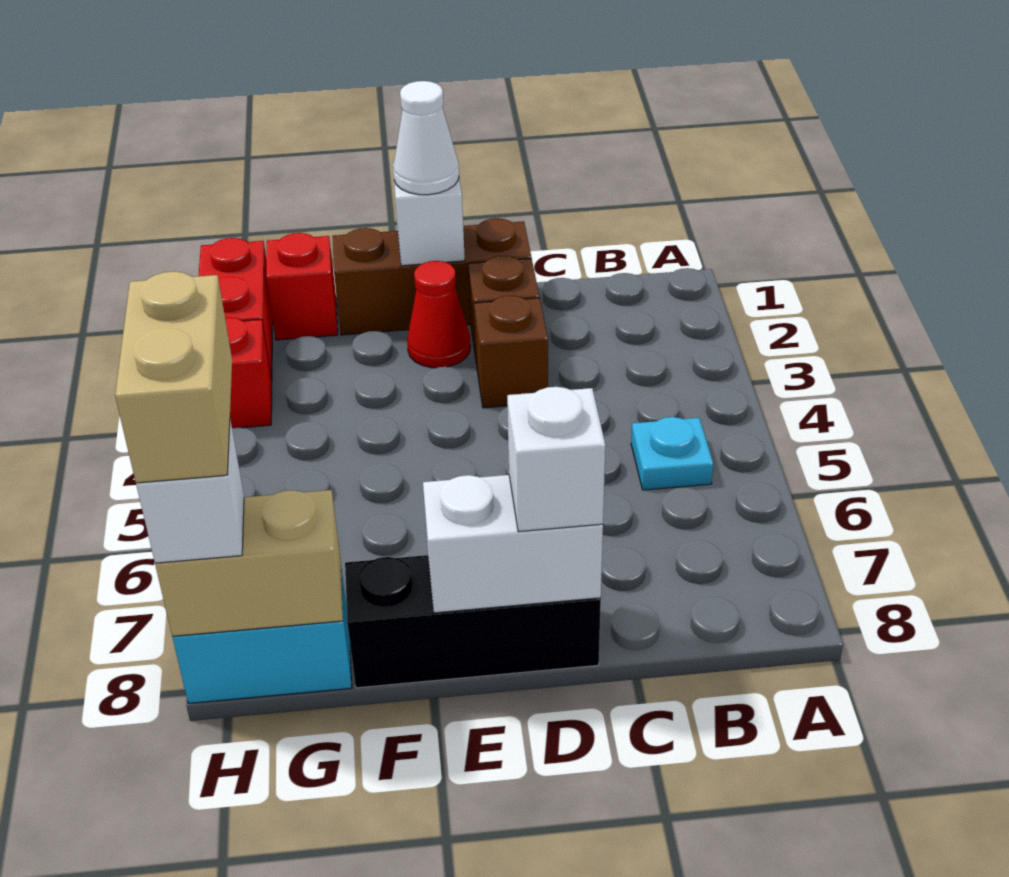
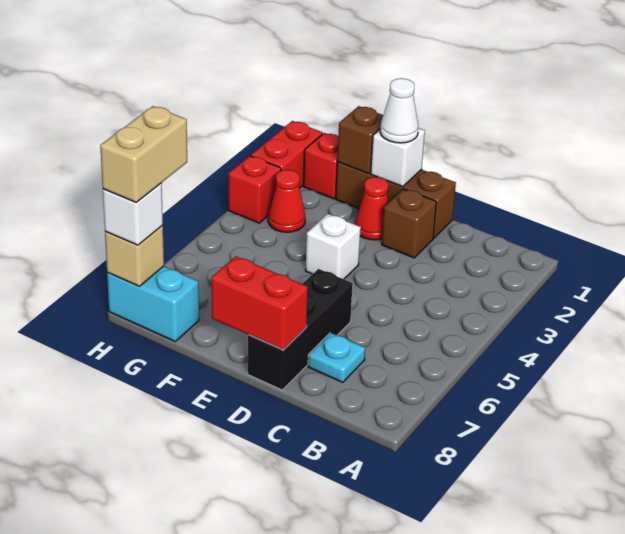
cyan 1x1 plate [631,417,713,490] -> cyan 1x1 plate moved to [308,333,365,382]
brown 1x1 brick [474,295,548,408] -> brown 1x1 brick moved to [337,106,383,174]
black 1x3 brick [345,555,601,688] -> black 1x3 brick turned to [248,269,353,390]
white 1x2 brick [423,475,603,613] -> red 1x2 brick [211,256,308,350]
white 1x1 brick [507,387,605,532] -> white 1x1 brick moved to [306,214,361,279]
none -> red 1x1 cone [268,170,305,232]
tan 1x2 brick [155,490,343,636] -> tan 1x1 brick [105,225,164,286]

